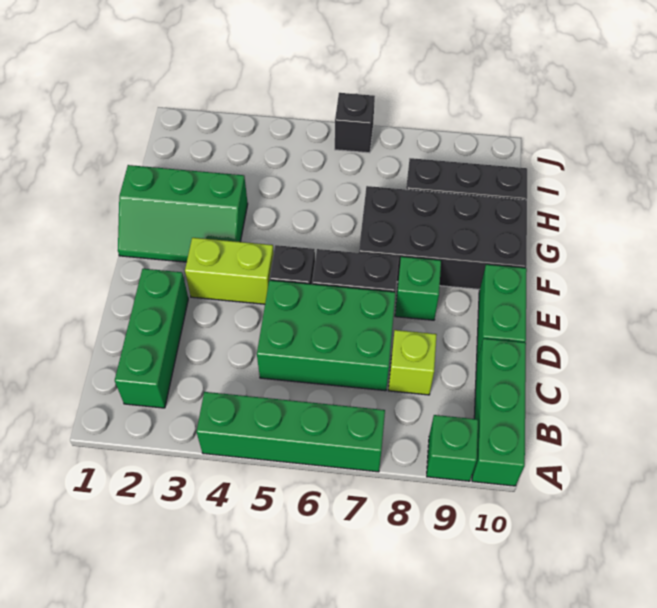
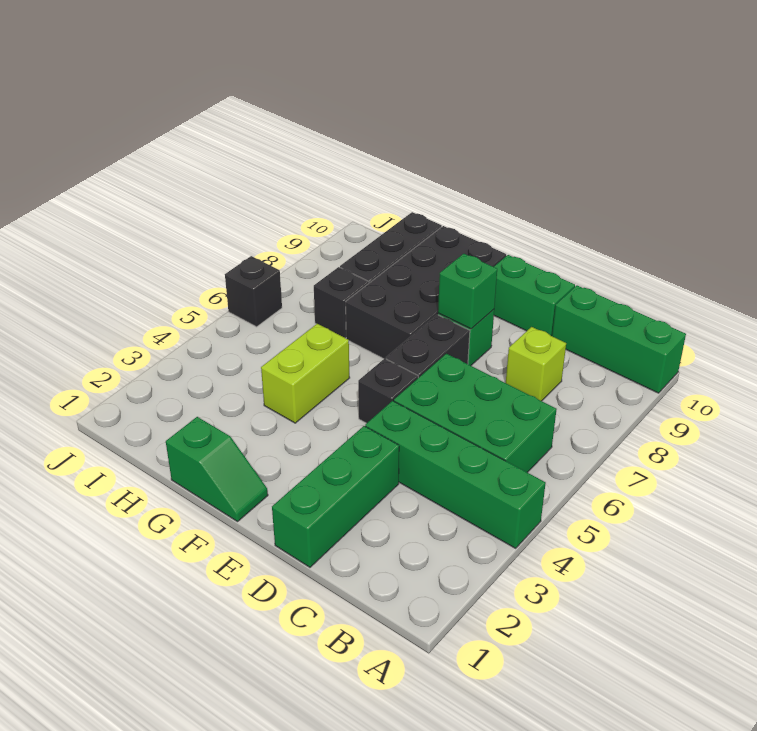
green 1x4 brick [196,392,385,472] -> green 1x4 brick turned to [365,401,546,548]
green 1x1 brick [427,415,478,481] -> green 1x1 brick moved to [438,254,497,329]
green 1x3 brick [115,269,188,408] -> green 1x3 brick turned to [272,426,399,567]
green 2x3 brick [257,280,396,391] -> green 2x3 brick turned to [394,354,557,472]
lime 1x2 brick [185,238,274,304] -> lime 1x2 brick moved to [261,324,350,423]
green 2x3 slope [118,165,248,262] -> green 1x2 slope [166,417,268,522]
none -> black 1x1 brick [314,267,369,338]

